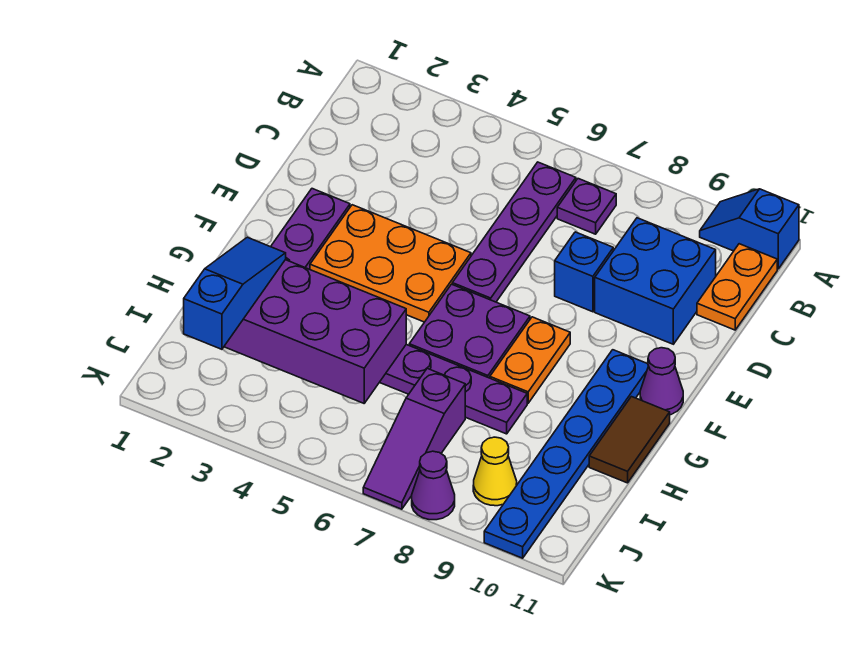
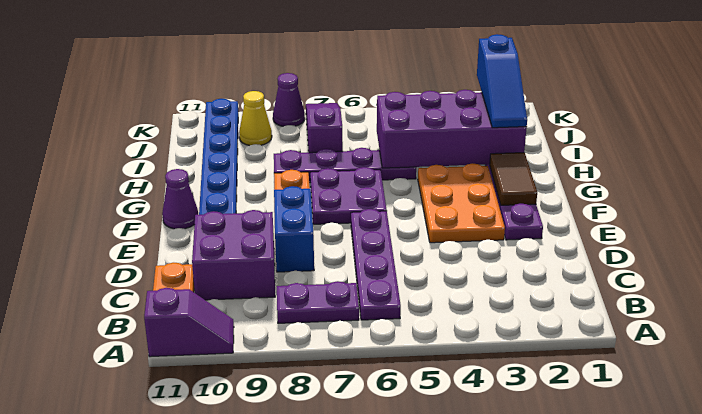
blue 1x2 slope [700,189,799,269] -> purple 1x2 slope [144,288,234,357]
purple 1x1 plate [557,179,616,234] -> purple 1x2 plate [277,281,359,323]
blue 2x2 brick [595,218,716,344] -> purple 2x2 brick [192,210,275,300]
blue 1x1 brick [555,232,613,312] -> blue 1x2 brick [274,186,314,272]
orange 2x3 plate [310,205,471,322] -> orange 2x3 plate turned to [418,163,505,243]
brown 1x2 tile [589,397,670,483] -> brown 1x2 tile moved to [489,153,537,205]

